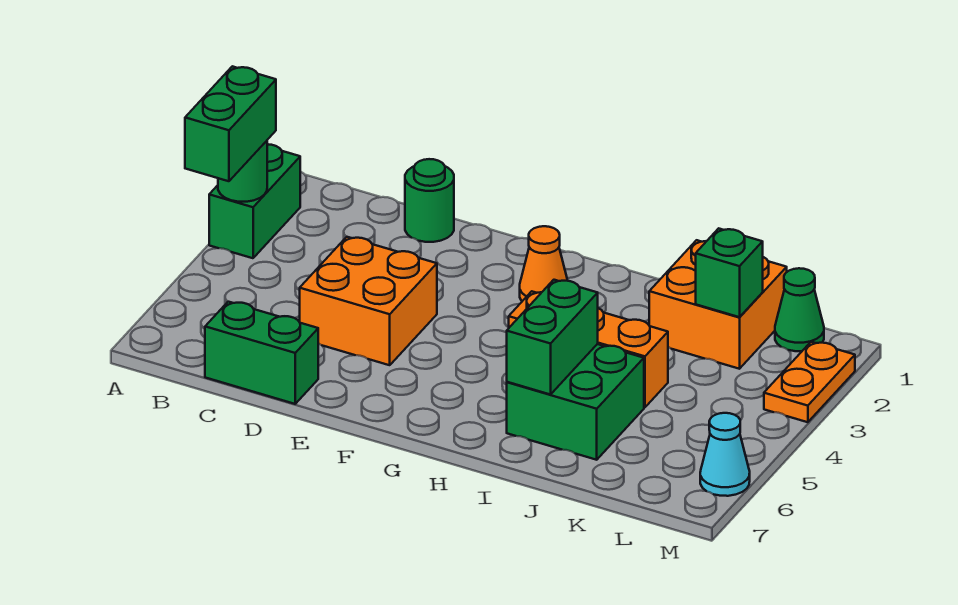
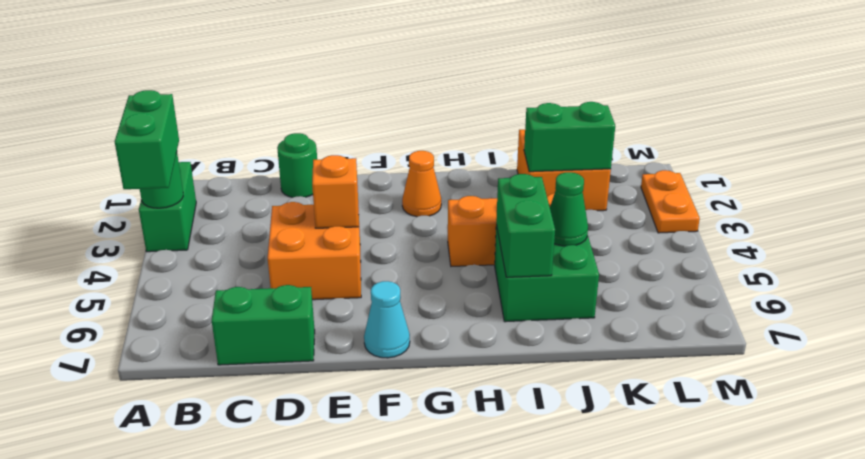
none -> orange 1x1 brick [312,155,359,228]
green 1x1 brick [696,228,763,317] -> green 1x2 brick [524,102,615,172]
green 1x1 cone [775,268,824,351] -> green 1x1 cone moved to [550,172,588,246]
cyan 1x1 cone [700,413,750,496] -> cyan 1x1 cone moved to [364,281,410,358]

